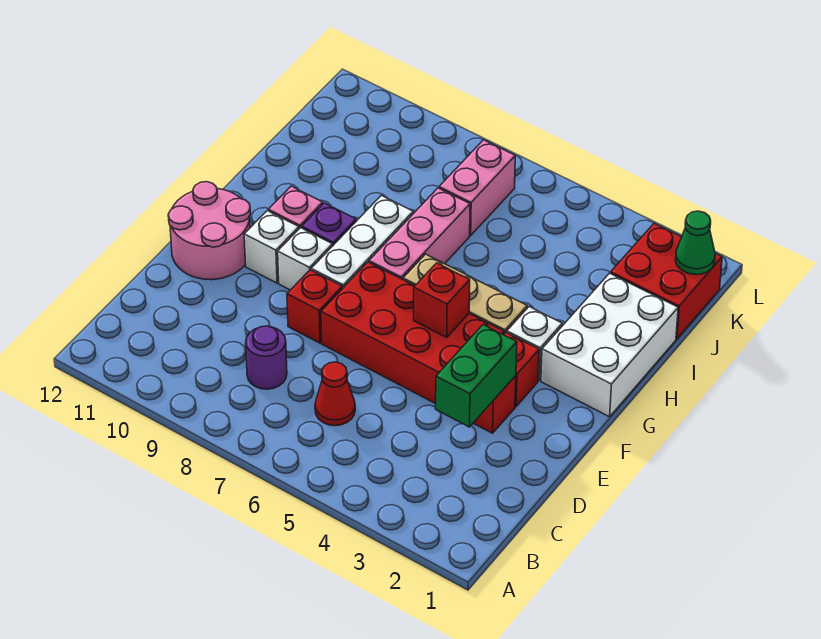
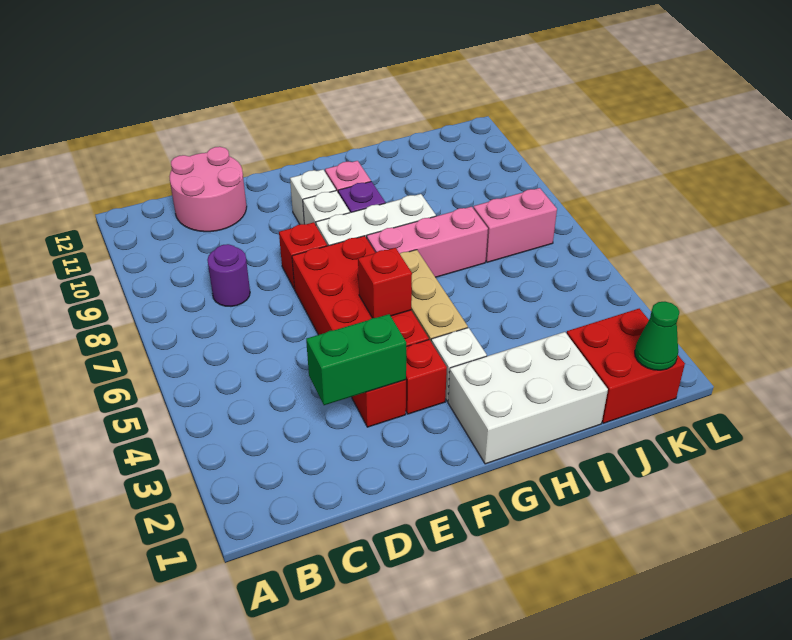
red 1x1 cone [315,362,355,426] -> none
pink 2x2 round brick [168,182,251,280] -> pink 2x2 round brick moved to [169,147,247,232]

